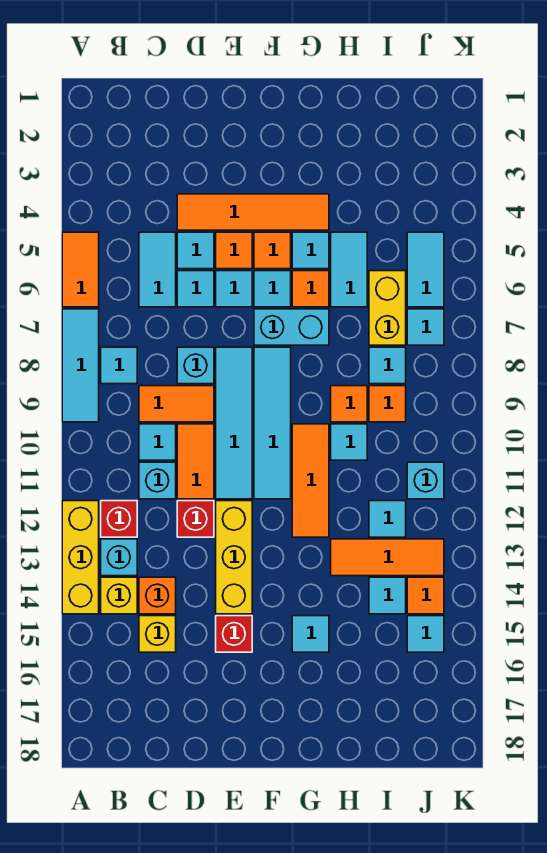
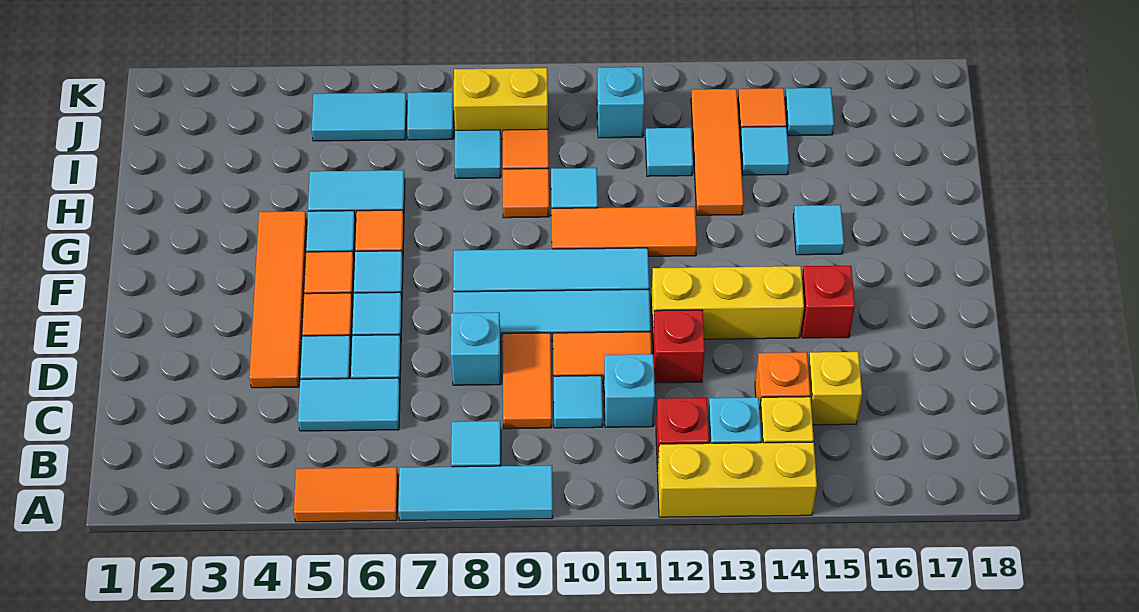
cyan 1x2 brick [254,309,329,345] -> none
yellow 1x2 brick [369,271,406,345] -> yellow 1x2 brick moved to [454,68,548,139]

